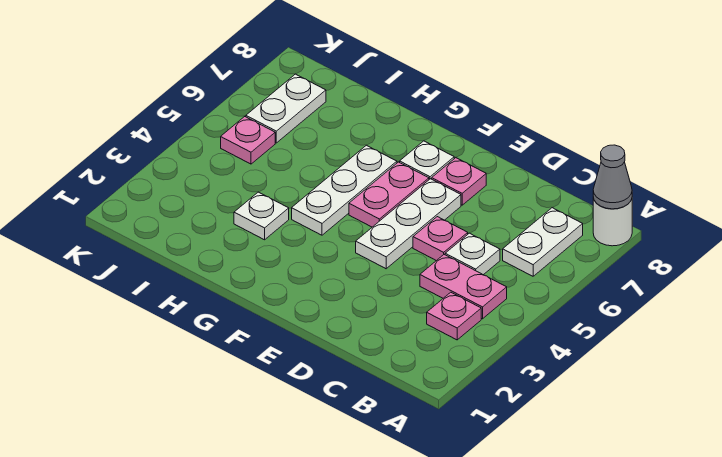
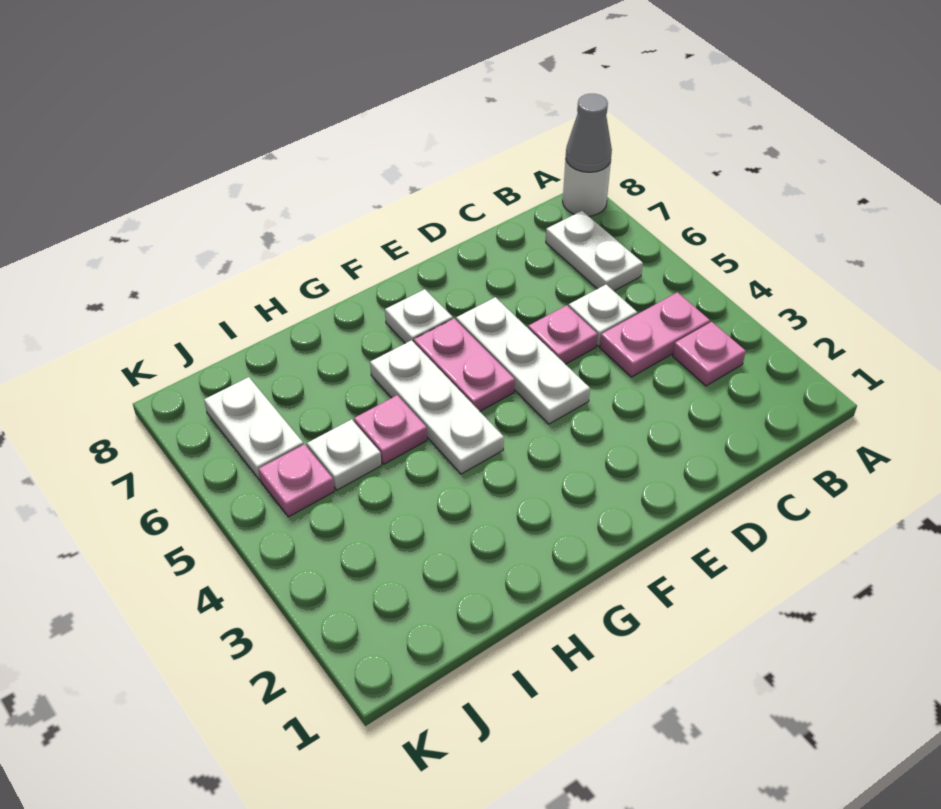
pink 1x1 plate [432,158,486,205] -> pink 1x1 plate moved to [354,395,427,464]
white 1x1 plate [234,192,289,240] -> white 1x1 plate moved to [307,419,382,490]

